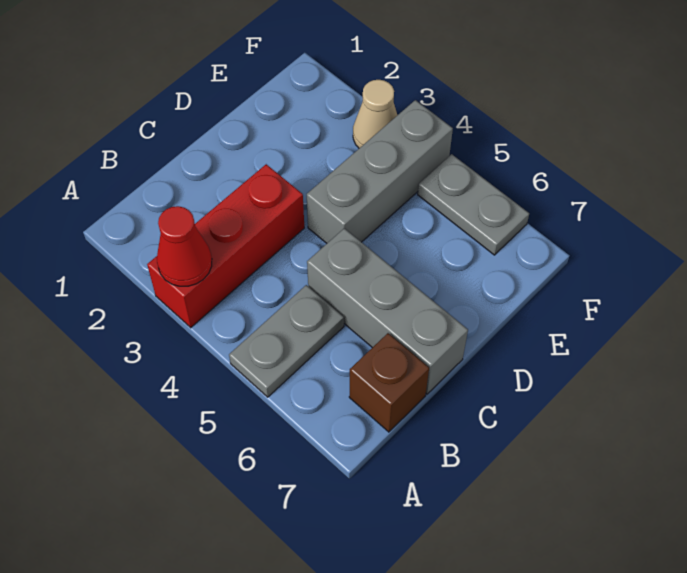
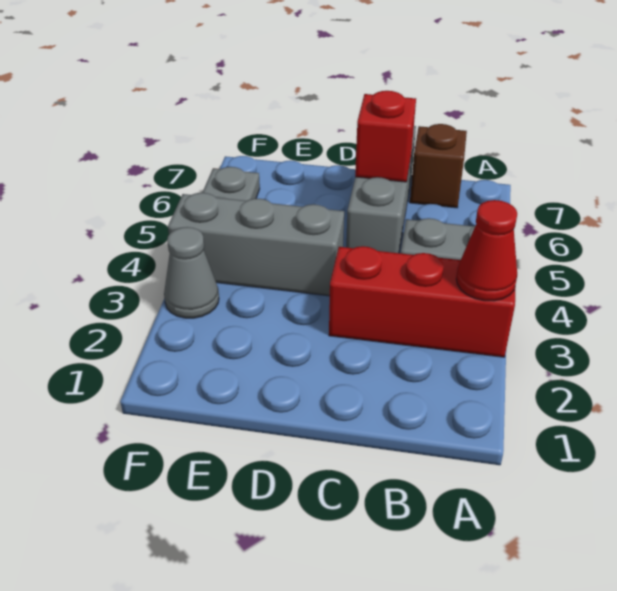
none -> red 1x1 brick [355,91,416,182]
tan 1x1 cone [353,80,397,148] -> grey 1x1 cone [164,227,219,318]

